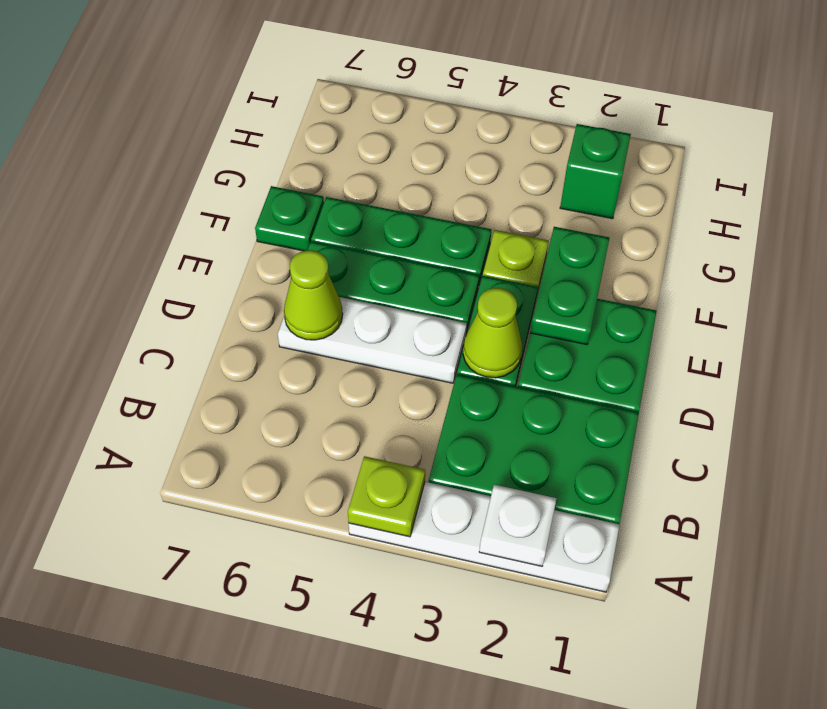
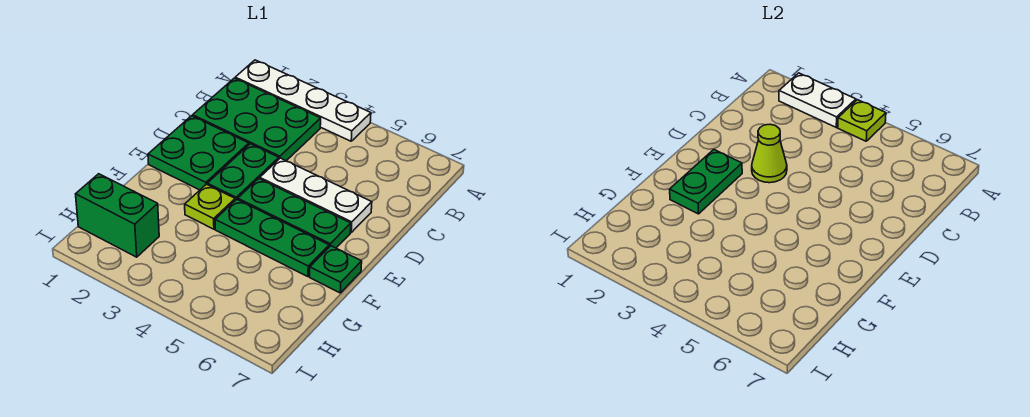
white 1x1 plate [479,485,557,566] -> white 1x2 plate [779,73,856,127]
lime 1x1 cone [284,250,343,340] -> none
green 1x1 brick [560,124,631,219] -> green 1x2 brick [76,174,159,257]

